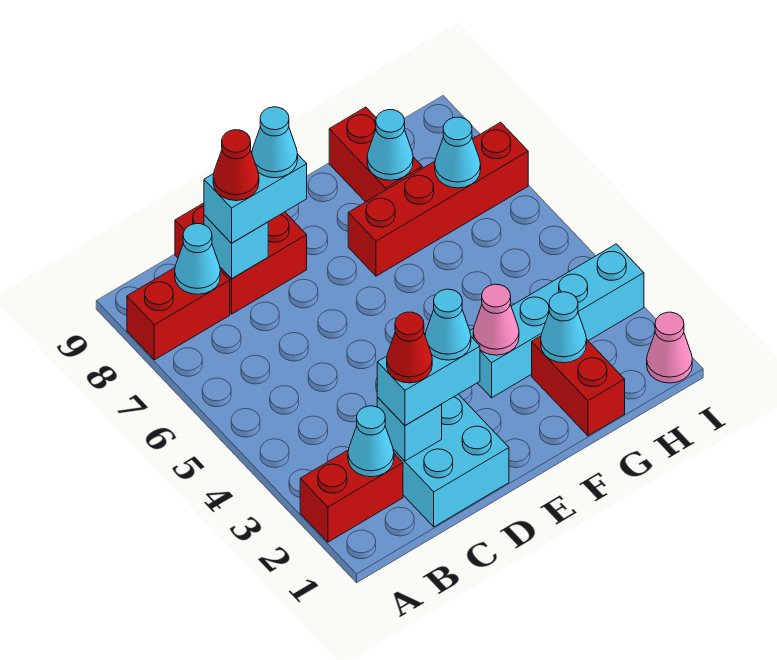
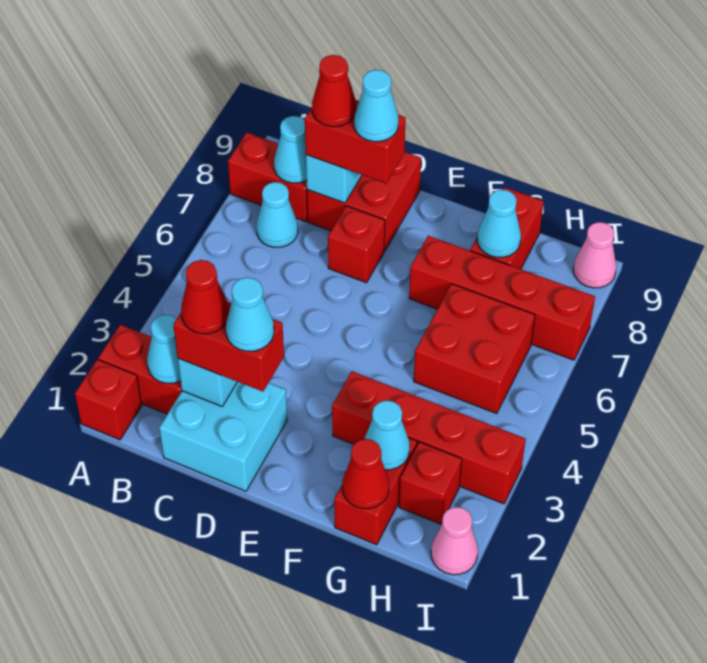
none -> red 1x1 brick [75,359,142,440]
cyan 1x2 brick [377,333,480,426] -> red 1x2 brick [173,302,284,392]
cyan 1x2 brick [204,151,307,243] -> red 1x2 brick [305,100,406,183]
none -> red 1x1 brick [328,206,385,283]
cyan 1x4 brick [470,244,644,398] -> red 1x4 brick [332,371,526,504]
pink 1x1 cone [473,284,519,355] -> pink 1x1 cone moved to [573,222,616,288]
none -> red 1x1 cone [342,439,389,509]
none -> red 2x2 brick [414,284,535,414]
none -> red 1x1 brick [399,442,462,524]
cyan 1x1 cone [435,117,481,188] -> cyan 1x1 cone moved to [256,182,298,247]

